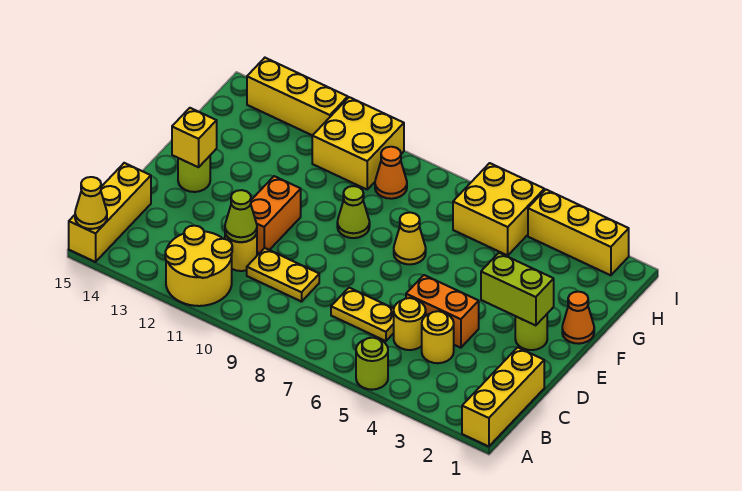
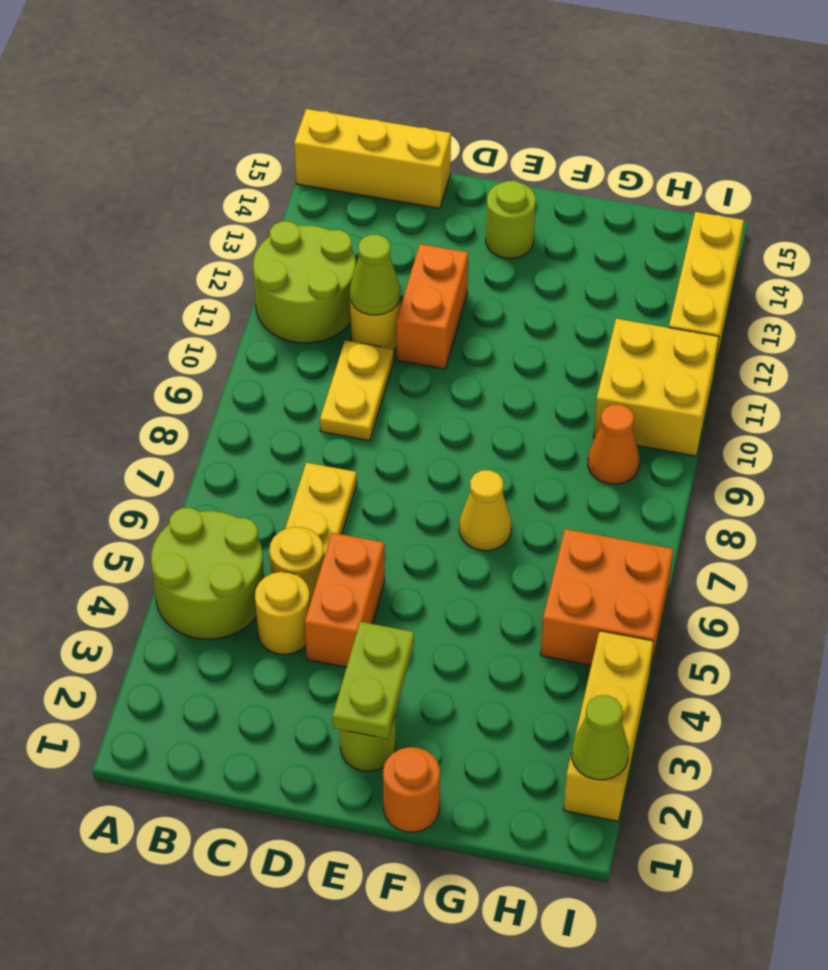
yellow 1x3 brick [462,347,544,446] -> none
lime 1x1 round brick [356,338,388,390] -> lime 2x2 round brick [151,508,264,639]
yellow 2x2 round brick [165,226,232,306] -> lime 2x2 round brick [253,221,356,343]
yellow 1x1 cone [75,177,107,229] -> none
orange 1x2 brick [251,176,301,253] -> orange 1x2 brick turned to [396,244,468,369]
lime 1x2 brick [481,253,554,326] -> lime 1x2 plate [333,622,414,739]
yellow 1x1 brick [172,108,217,167] -> none
orange 1x1 cone [562,292,594,344] -> orange 1x1 round brick [383,747,440,832]
lime 1x1 cone [337,186,370,238] -> lime 1x1 cone moved to [572,695,629,780]
yellow 2x2 brick [453,163,544,255] -> orange 2x2 brick [541,529,673,672]

